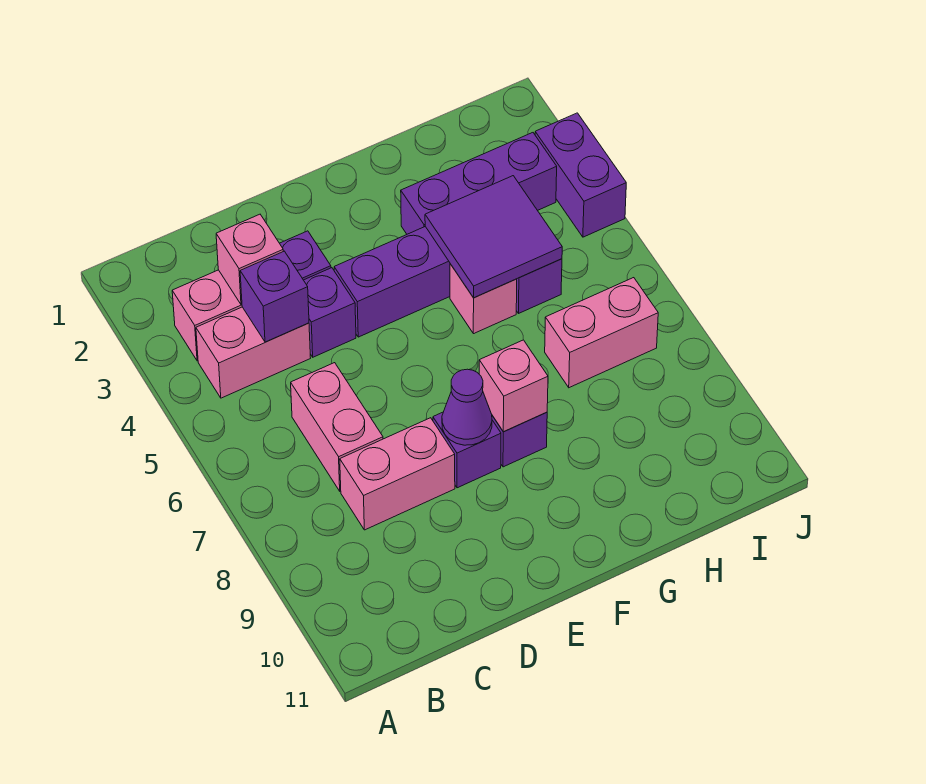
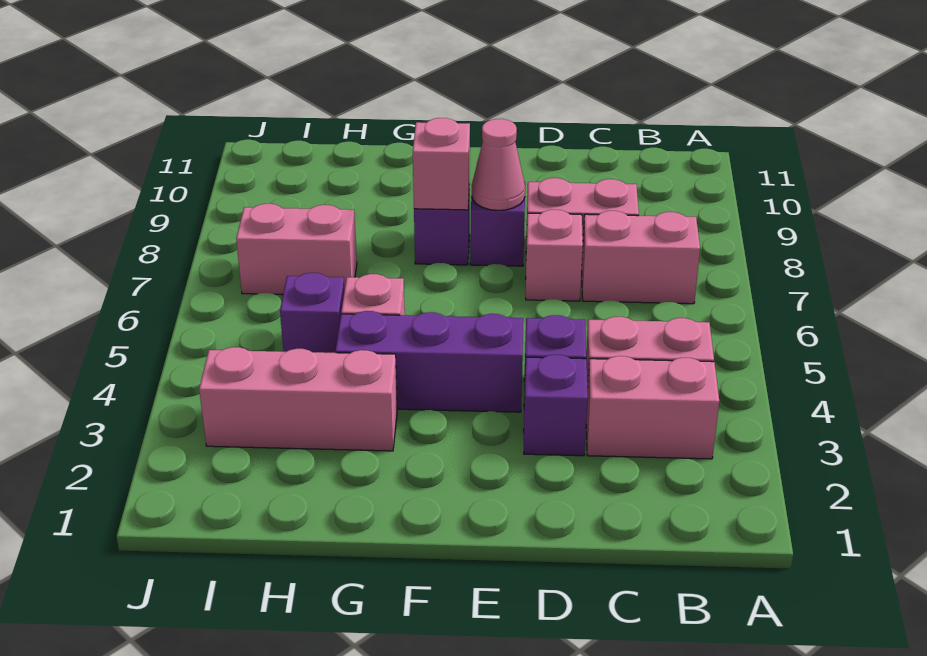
pink 1x1 brick [216,214,283,305] -> pink 1x1 brick moved to [526,210,583,301]
purple 1x1 brick [240,251,309,342] -> none
pink 1x2 brick [291,363,383,491] -> pink 1x2 brick turned to [582,211,700,304]
purple 1x1 cone [442,369,492,445] -> pink 1x1 cone [472,119,525,210]
purple 1x3 brick [401,133,557,234] -> pink 1x3 brick [199,347,397,451]
purple 2x2 tile [425,176,562,298] -> none
purple 1x2 brick [535,113,626,237] -> none

